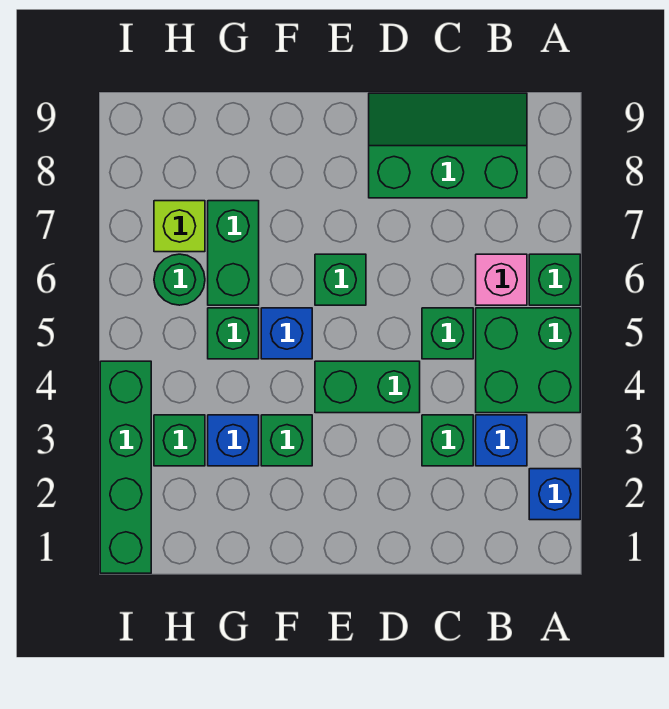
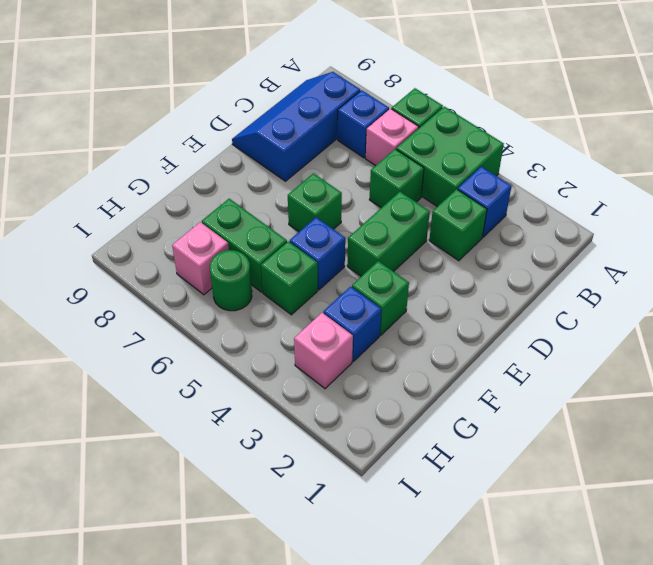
blue 1x1 brick [529,469,580,520] -> blue 1x1 brick moved to [338,90,389,158]
green 2x3 slope [369,93,527,198] -> blue 2x3 slope [232,72,360,181]
green 1x1 brick [154,415,205,466] -> pink 1x1 brick [294,313,353,389]
lime 1x1 brick [154,201,205,252] -> pink 1x1 brick [172,222,229,295]
green 1x4 brick [100,361,151,573] -> none

